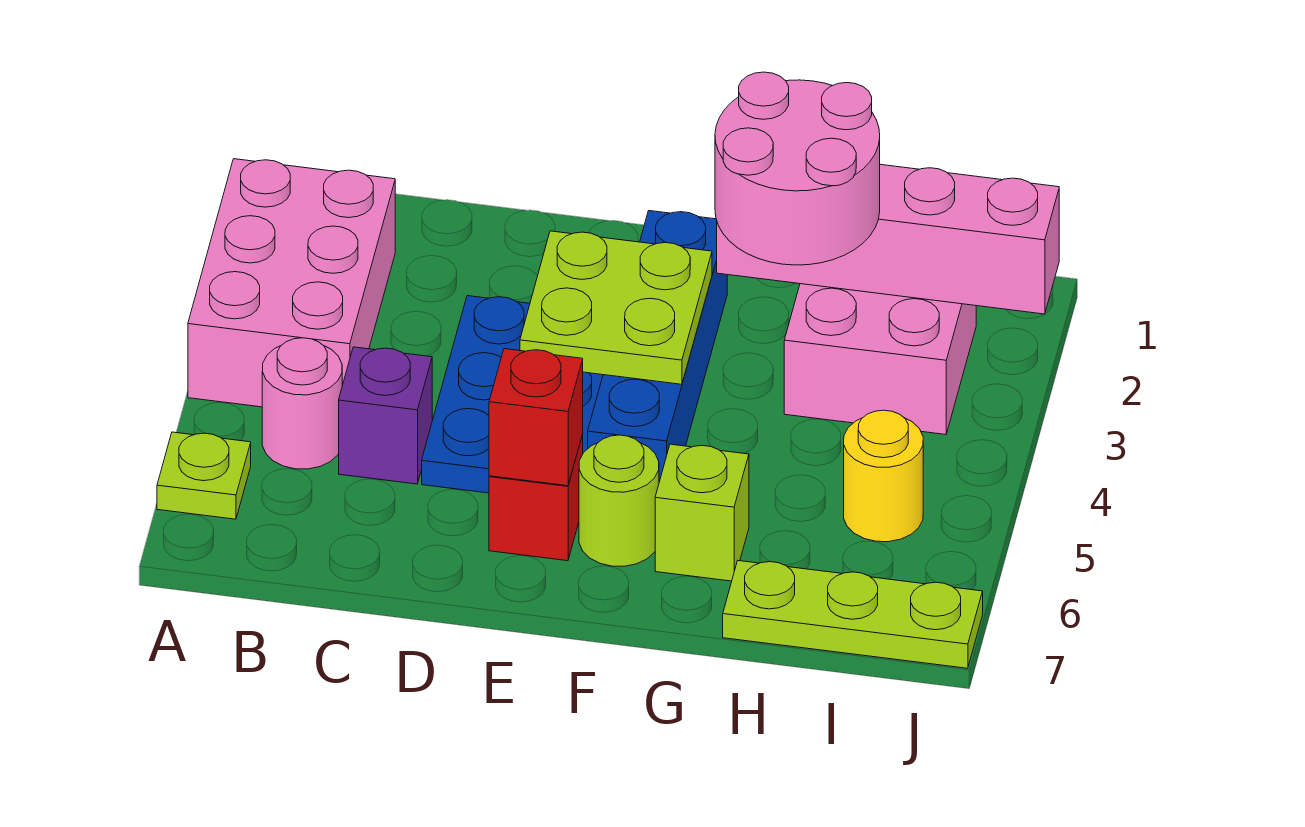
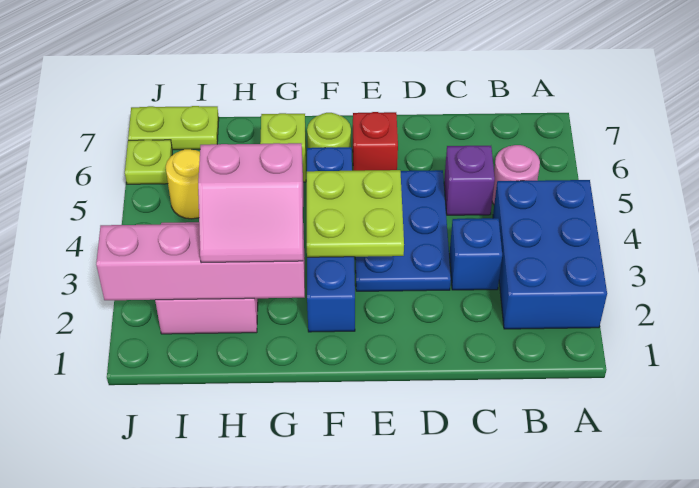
pink 2x3 brick [188,159,395,407] -> blue 2x3 brick [493,180,607,329]
lime 1x1 plate [157,432,251,519] -> lime 1x1 plate moved to [125,140,172,184]
none -> blue 1x1 brick [450,218,502,290]
red 1x1 brick [489,349,583,486] -> none
pink 2x2 round brick [715,72,880,265] -> pink 2x2 slope [198,143,303,263]
lime 1x3 plate [723,561,983,668] -> lime 1x2 plate [128,106,219,150]

